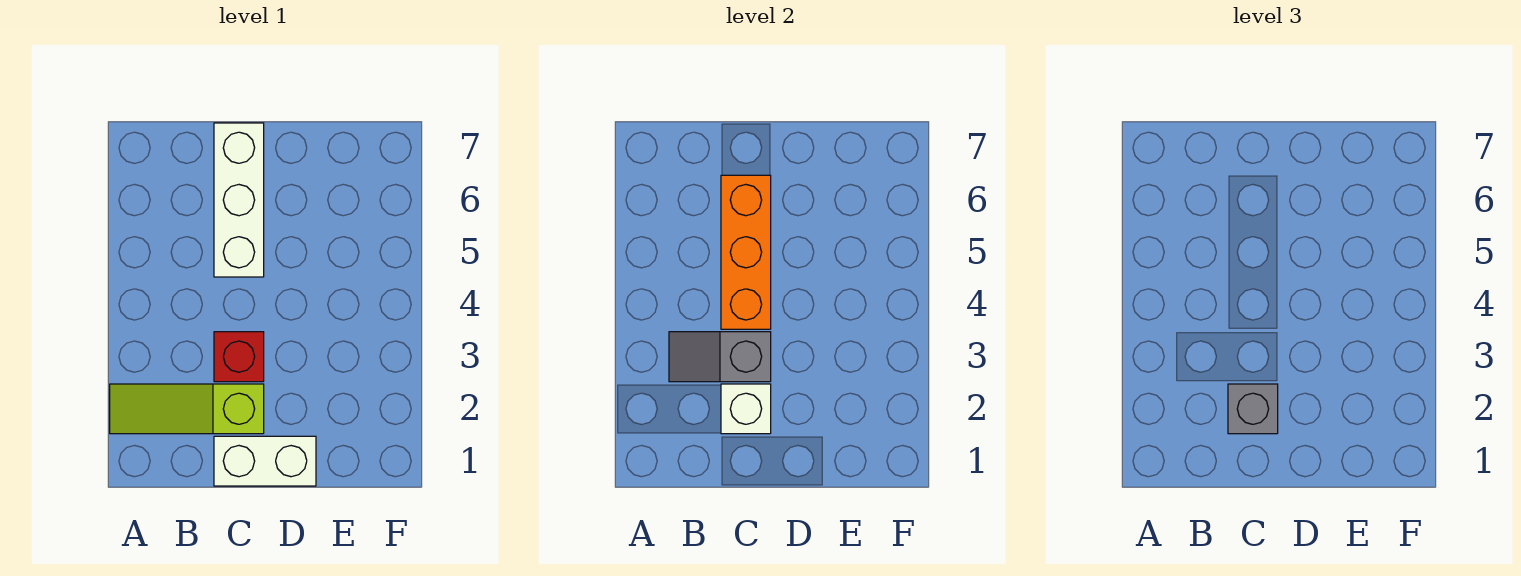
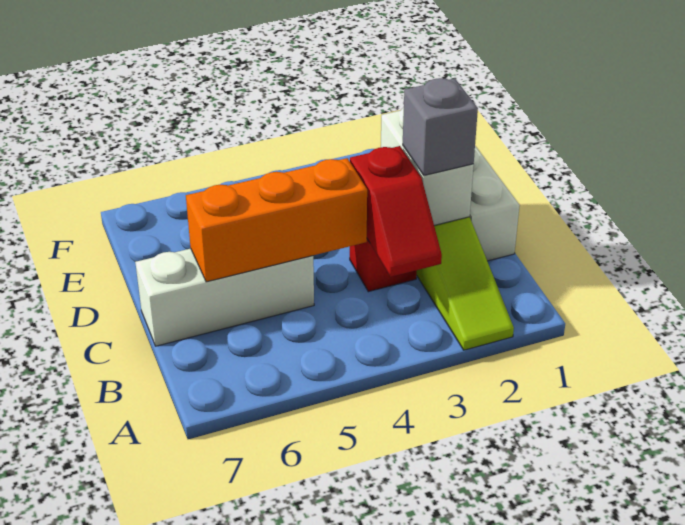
grey 1x2 slope [669,332,771,382] -> red 1x2 slope [350,146,442,277]
white 1x1 brick [721,384,771,434] -> white 1x2 brick [381,108,474,225]

